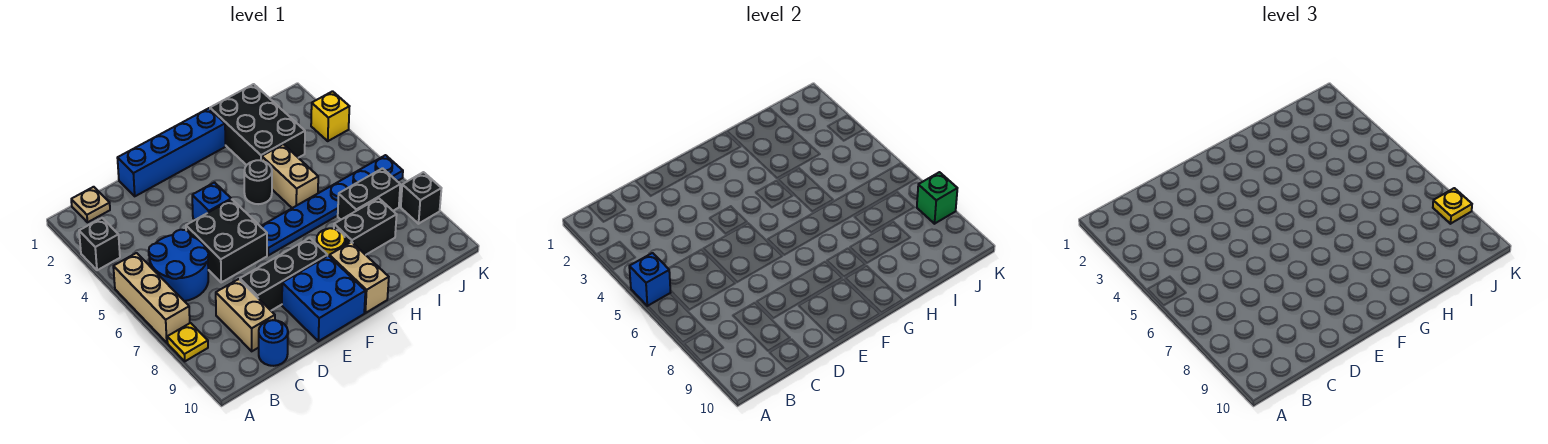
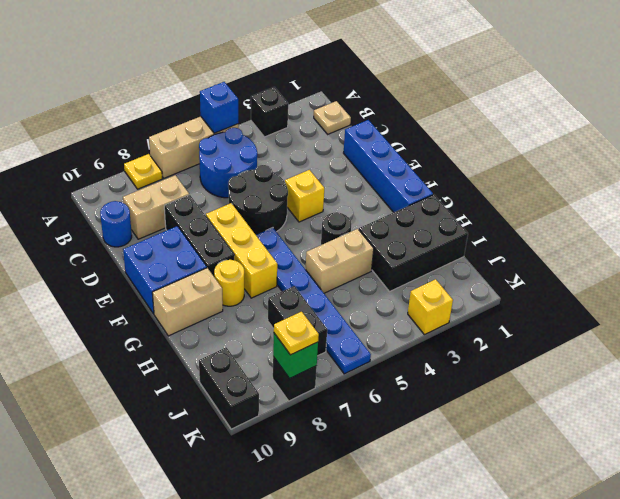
black 2x2 brick [186,199,267,282] -> black 2x2 round brick [228,165,288,235]
blue 1x1 brick [192,183,231,220] -> yellow 1x1 brick [285,170,324,222]
none -> yellow 1x3 brick [206,203,277,298]
black 1x2 brick [334,198,397,255] -> black 1x2 brick moved to [199,347,259,429]

